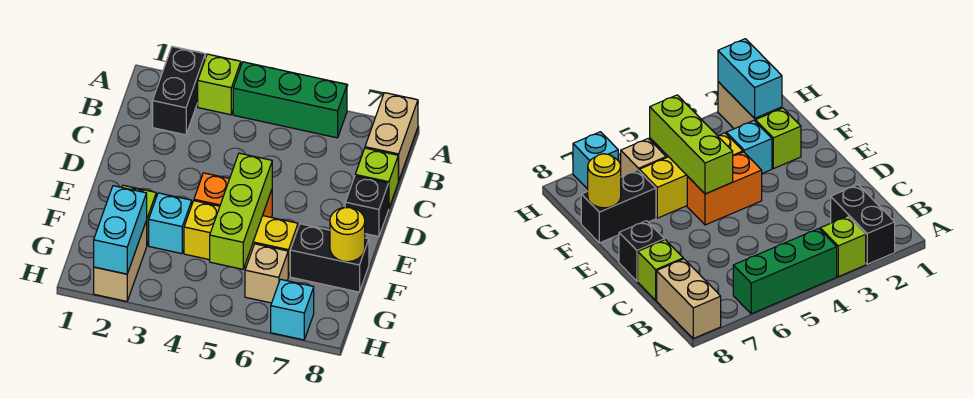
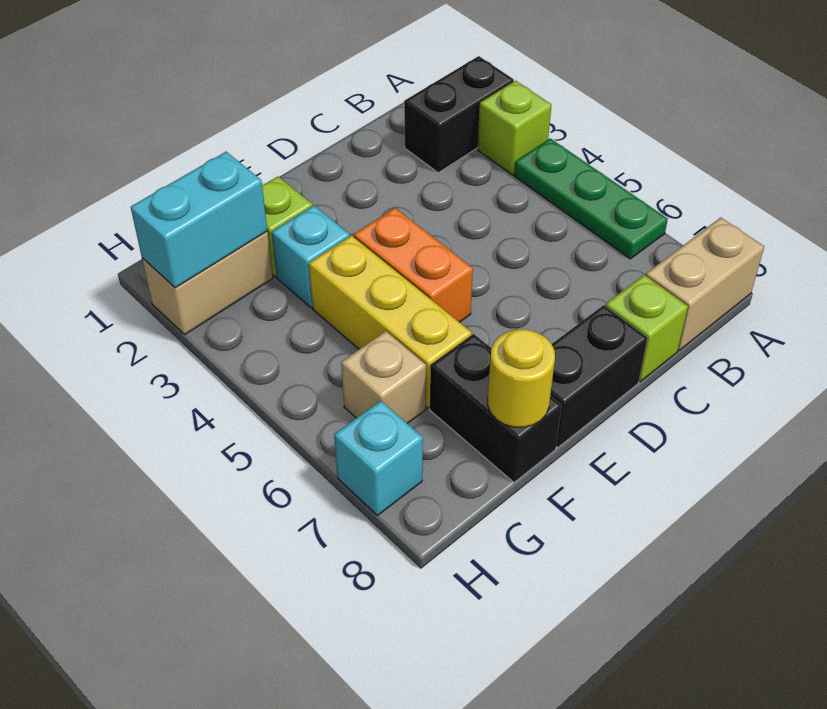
green 1x3 brick [233,62,347,138] -> green 1x3 plate [514,138,668,259]
black 1x1 brick [345,176,389,237] -> black 1x2 brick [550,305,648,447]
lime 1x3 brick [210,153,272,269] -> none

